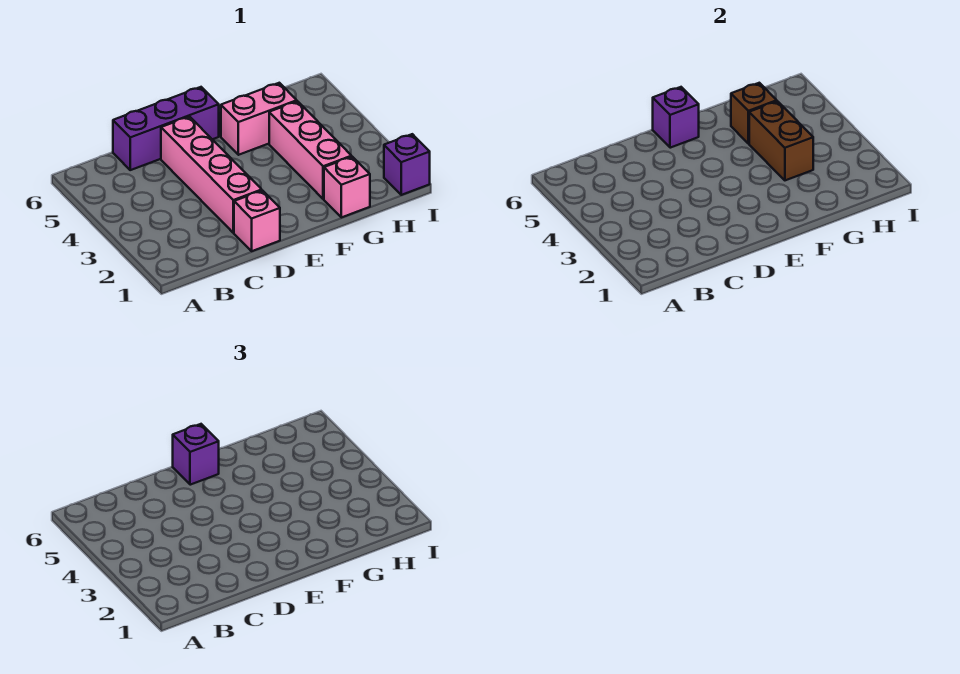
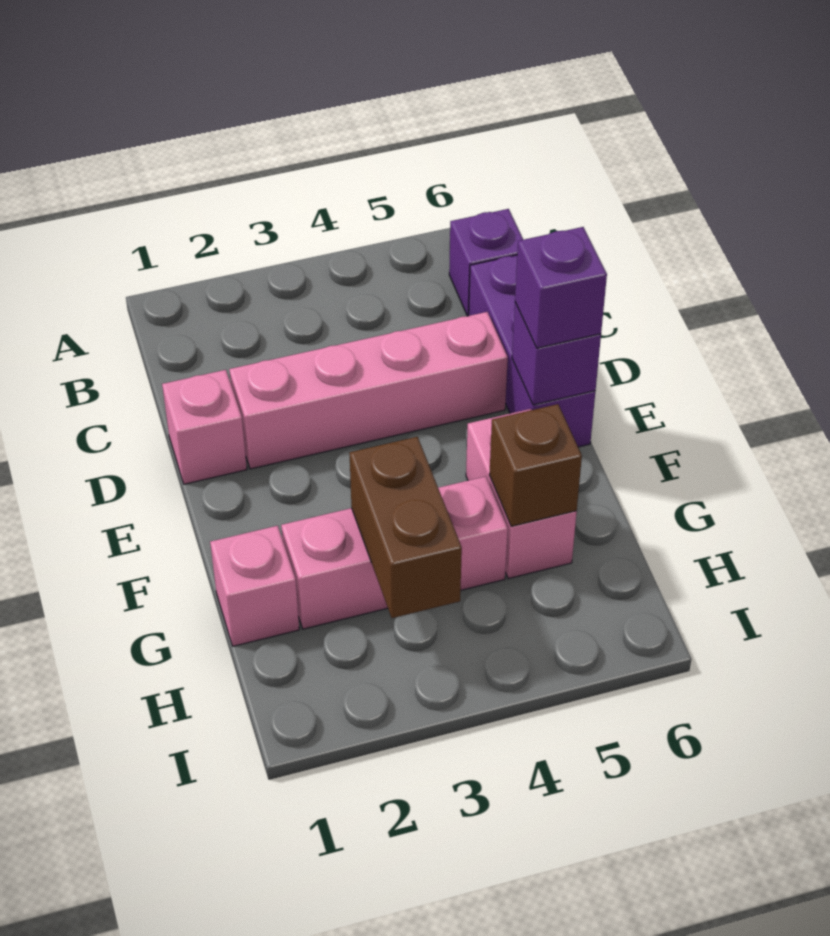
brown 1x2 brick [749,101,813,180] -> brown 1x2 brick turned to [349,437,462,618]
purple 1x1 brick [384,134,430,195] -> purple 1x1 brick moved to [449,209,523,316]

